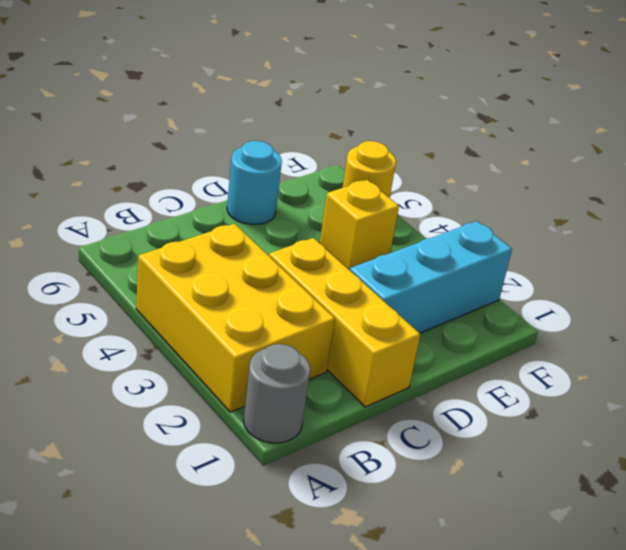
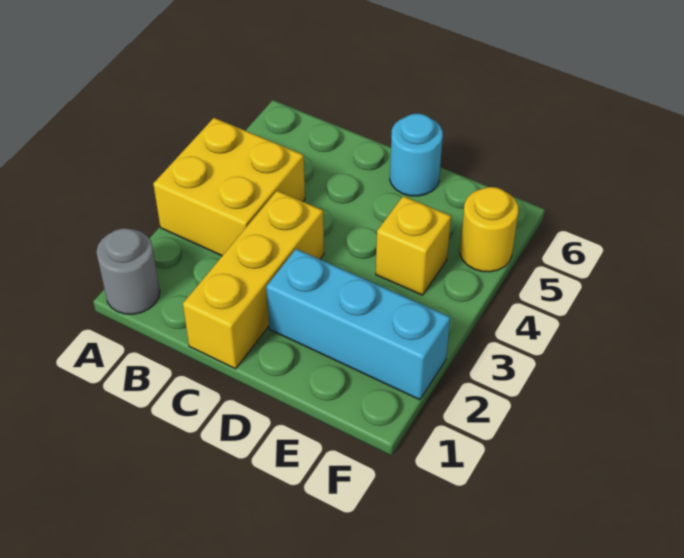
yellow 2x3 brick [136,224,335,412] -> yellow 2x2 brick [153,118,305,256]

